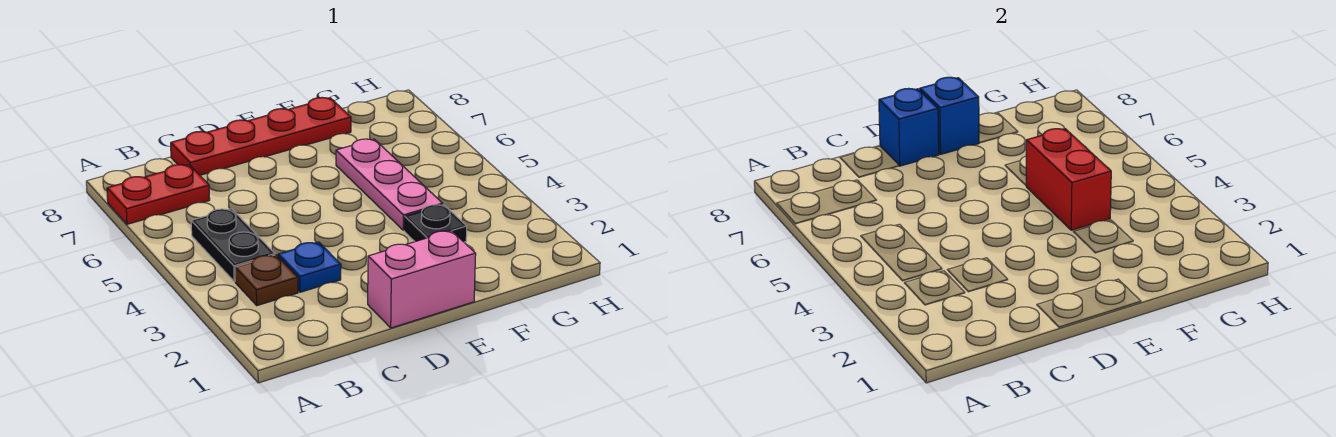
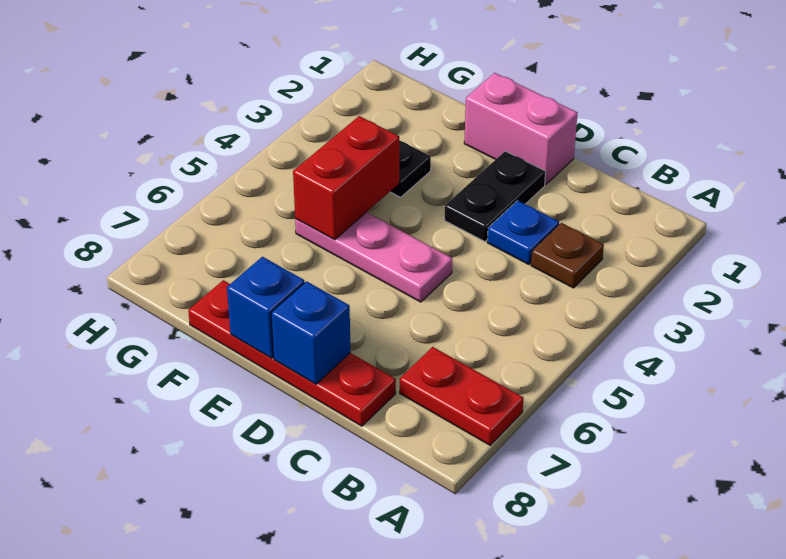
black 1x2 plate [191,209,275,282] -> black 1x2 plate moved to [445,151,546,241]
pink 1x3 plate [336,139,443,230] -> pink 1x3 plate turned to [295,212,452,302]

